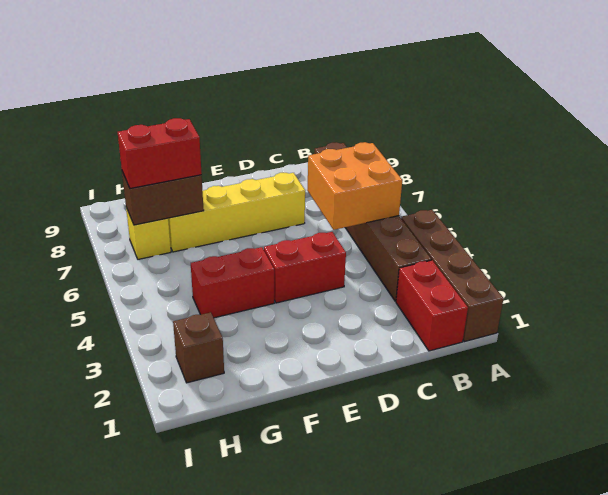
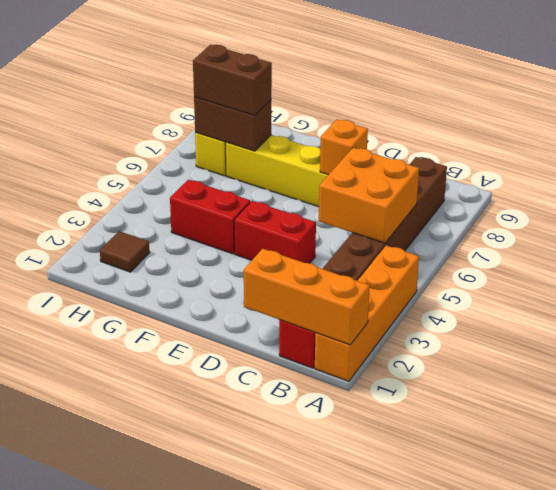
brown 1x4 brick [401,210,504,342] -> orange 1x4 brick [315,245,419,381]
none -> orange 1x3 brick [244,249,370,345]
none -> orange 1x1 brick [320,119,368,175]
red 1x2 brick [118,118,202,189] -> brown 1x2 brick [193,45,272,115]
brown 1x1 brick [173,312,224,383] -> brown 1x1 tile [100,231,150,272]

